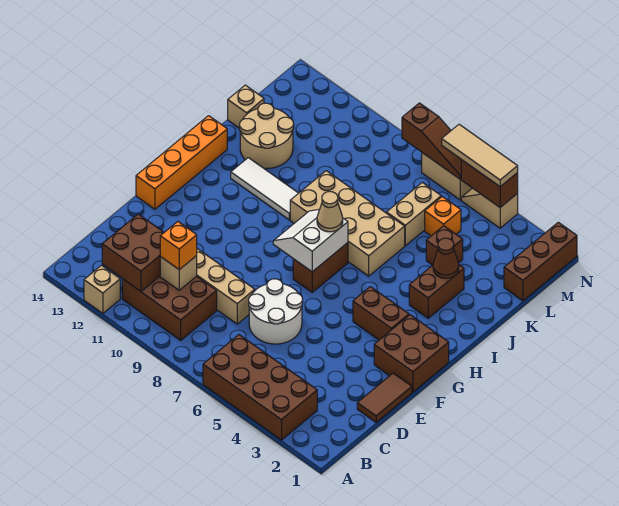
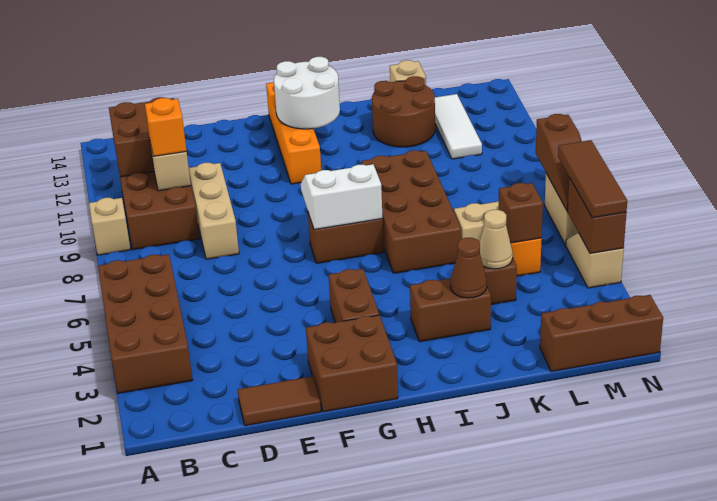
tan 1x1 brick [84,265,120,313] -> tan 1x1 brick moved to [89,198,130,255]
white 2x2 round brick [249,279,303,344] -> white 2x2 round brick moved to [274,57,340,129]
orange 1x4 brick [136,116,227,209] -> orange 1x4 brick turned to [266,82,321,184]
tan 1x1 cone [317,192,343,232] -> tan 1x1 cone moved to [480,210,513,269]
tan 2x4 brick [290,171,405,276] -> brown 2x4 brick [362,150,461,273]
white 1x3 tile [231,158,298,220] -> white 1x3 tile moved to [435,94,482,159]
tan 2x2 round brick [240,103,294,168] -> brown 2x2 round brick [372,76,435,147]
none -> brown 1x1 brick [499,183,543,243]
tan 1x3 tile [442,124,518,187] -> brown 1x3 tile [558,140,627,218]

